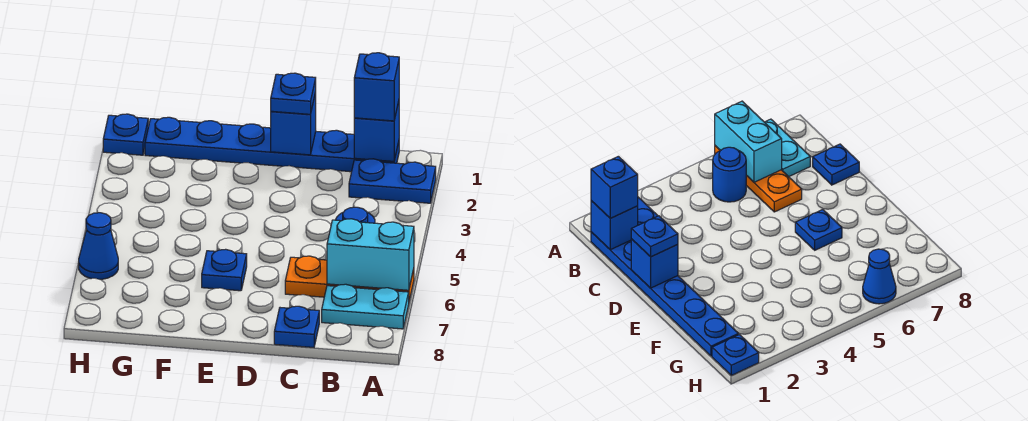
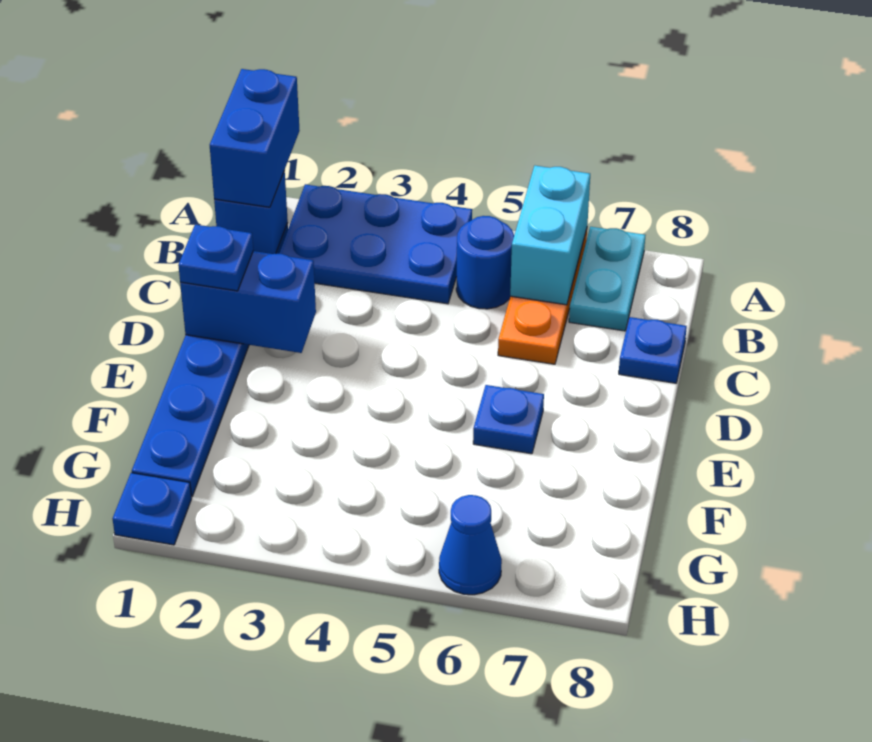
blue 1x2 plate [349,159,436,203] -> blue 2x3 plate [279,184,472,304]
blue 1x1 brick [354,53,399,121] -> blue 1x2 brick [210,69,300,207]
blue 1x1 brick [271,92,316,155] -> blue 1x2 brick [180,251,316,353]

